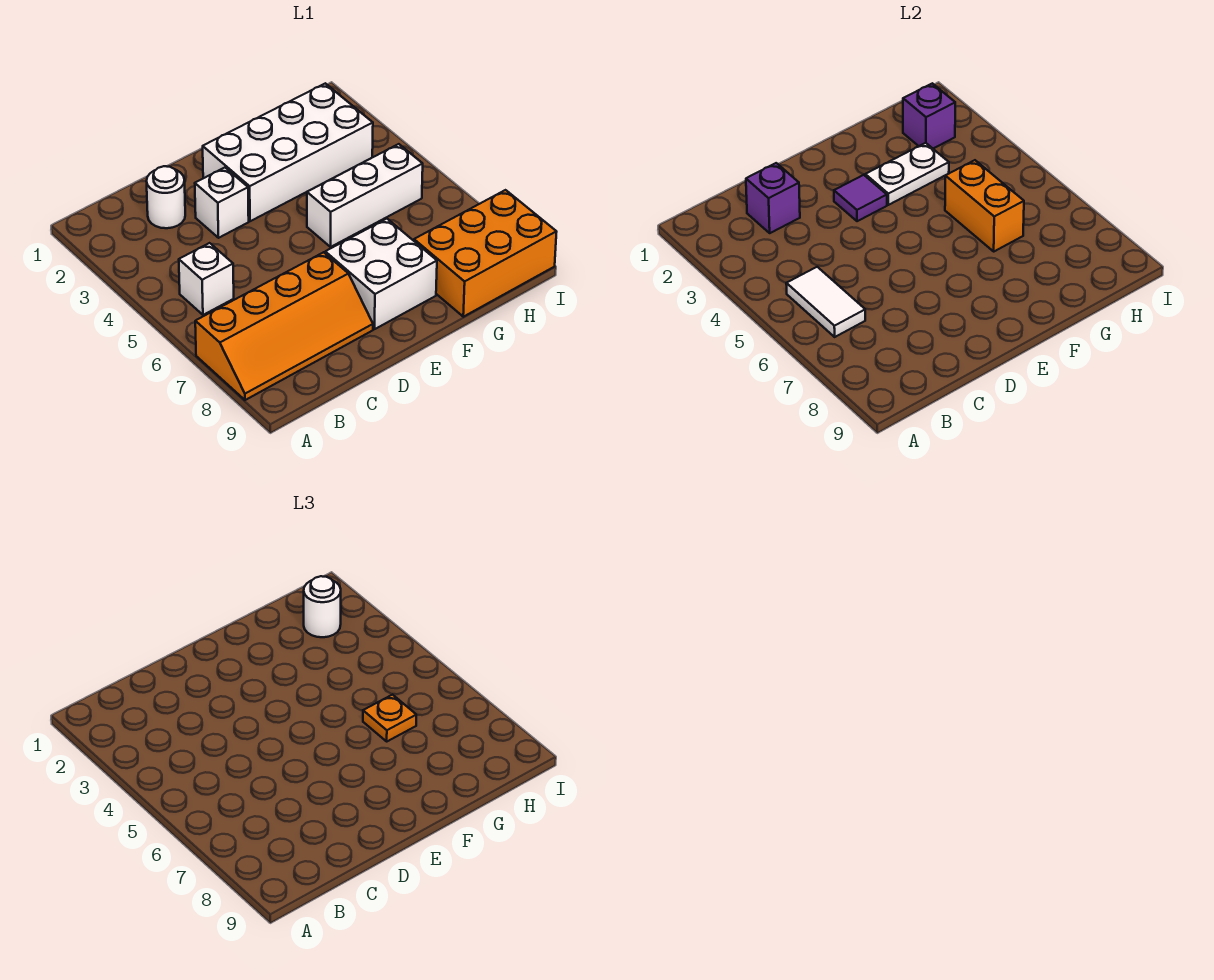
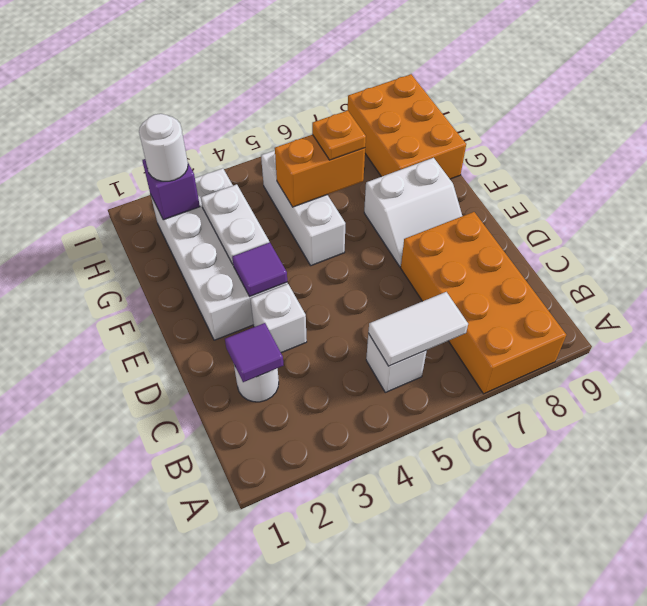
orange 2x4 slope [195,252,373,400] -> orange 2x4 brick [401,212,566,394]
purple 1x1 brick [746,163,800,233] -> purple 1x1 tile [225,323,284,382]
white 2x2 brick [325,219,437,329] -> white 2x2 slope [364,158,462,267]

